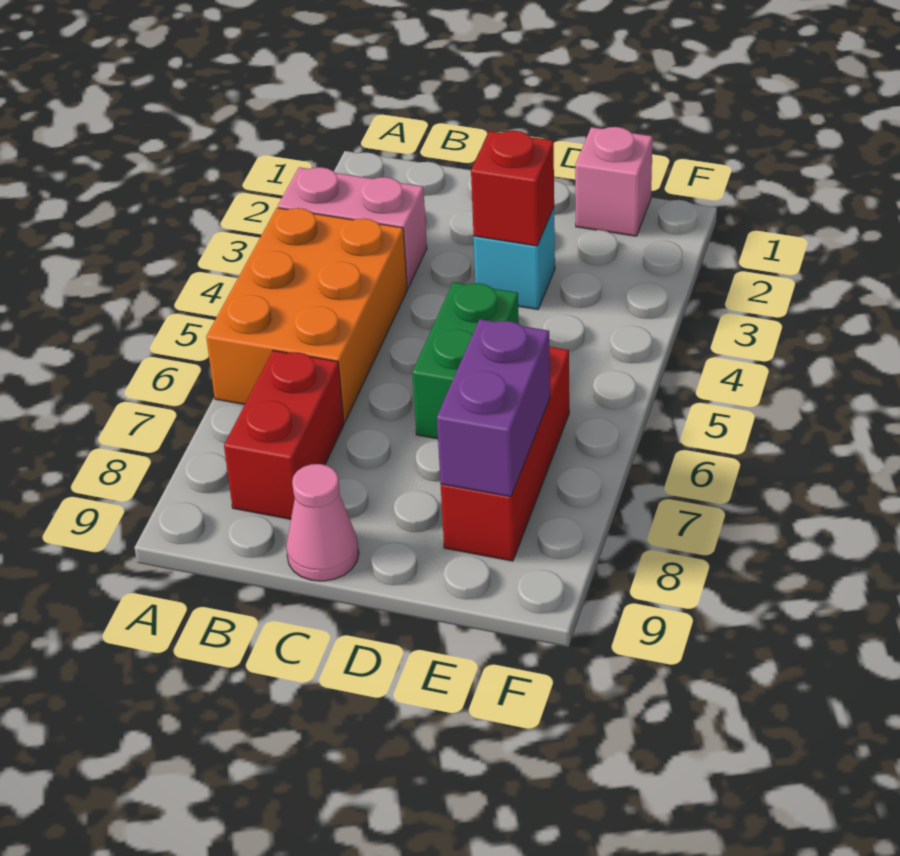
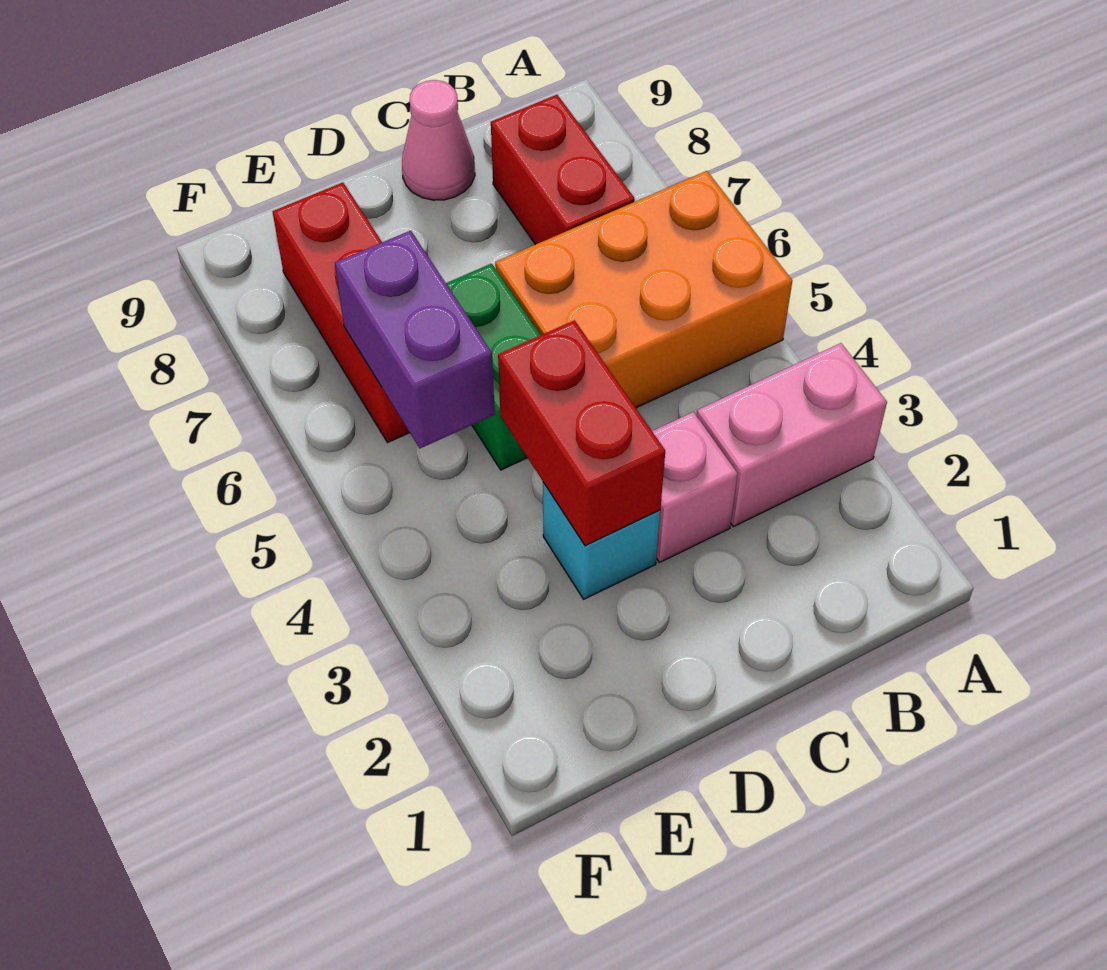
orange 2x3 brick [206,208,407,422] -> orange 2x3 brick turned to [495,171,792,408]
red 1x1 brick [471,131,554,246] -> red 1x2 brick [498,320,665,546]
pink 1x1 brick [575,127,652,236] -> pink 1x1 brick moved to [652,412,738,563]
purple 1x2 brick [437,319,550,497] -> purple 1x2 brick moved to [335,231,495,448]

